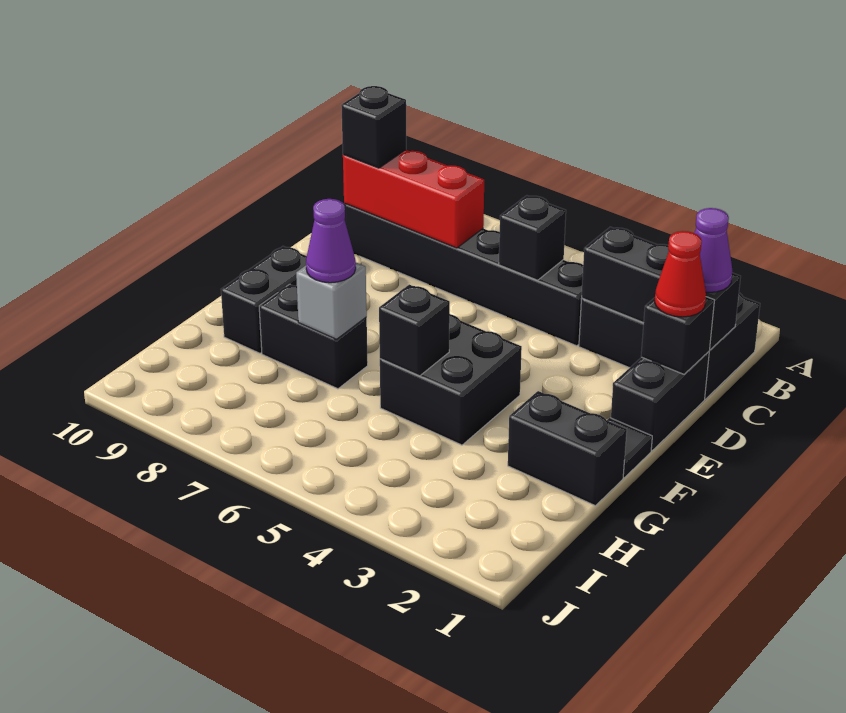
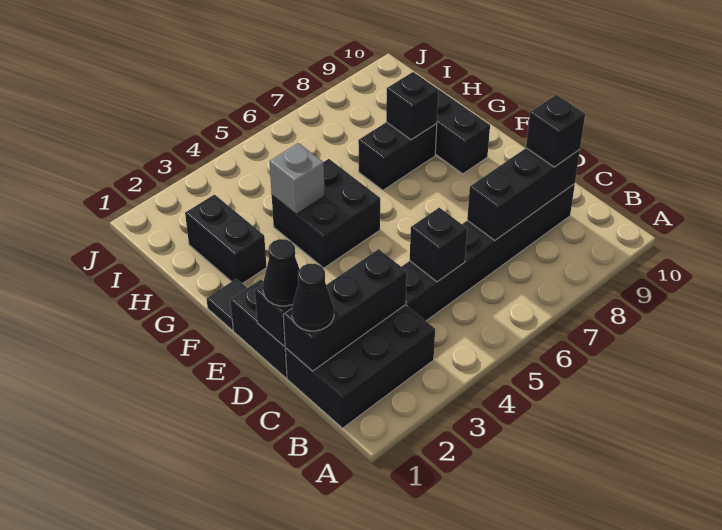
purple 1x1 cone [695,208,732,292] -> black 1x1 cone [292,264,334,331]
red 1x3 brick [343,150,484,248] -> black 1x3 brick [467,148,580,241]
red 1x1 cone [655,231,706,317] -> black 1x1 cone [263,239,299,306]
black 1x2 brick [508,391,627,506] -> black 1x2 brick turned to [185,194,267,284]
black 1x1 brick [379,285,450,376] -> black 1x1 brick moved to [386,72,439,140]
grey 1x1 brick [296,263,367,339] -> grey 1x1 brick moved to [269,143,325,214]
purple 1x1 cone [306,199,356,283] -> none

